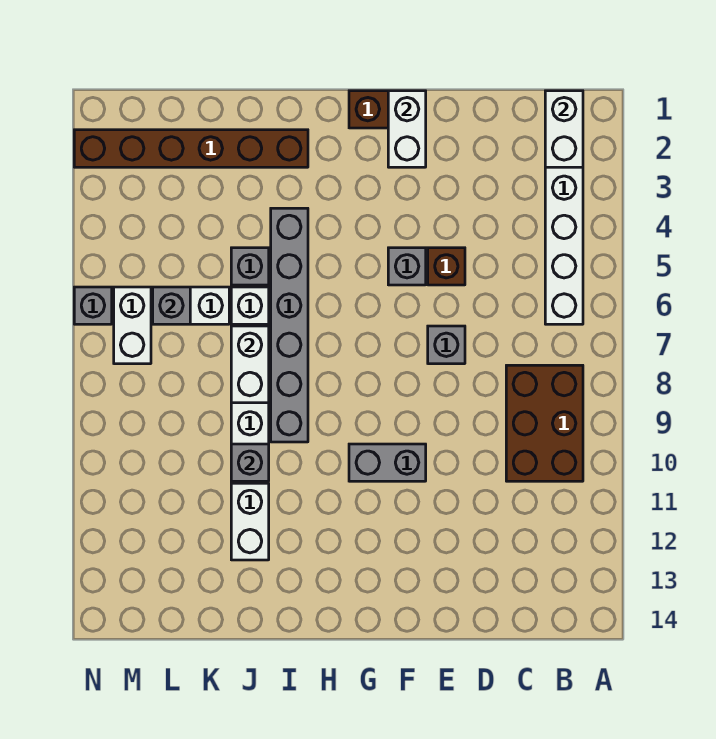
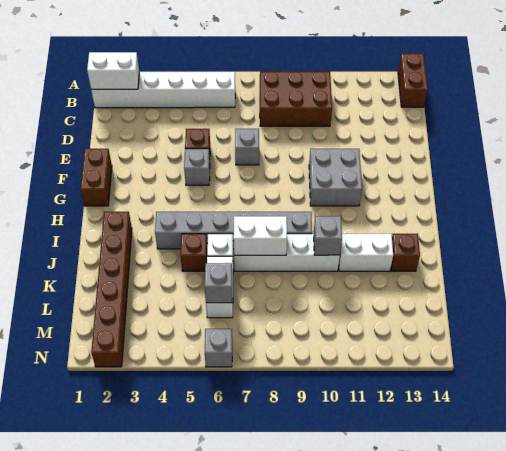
none -> brown 1x2 brick [398,54,428,107]
white 1x2 brick [388,91,426,167] -> none
grey 1x2 brick [349,444,426,481] -> grey 2x2 brick [309,149,362,206]
grey 1x1 brick [231,248,269,285] -> brown 1x1 brick [180,234,207,271]
none -> brown 1x1 brick [391,234,420,271]
white 1x2 brick [114,287,151,364] -> none

